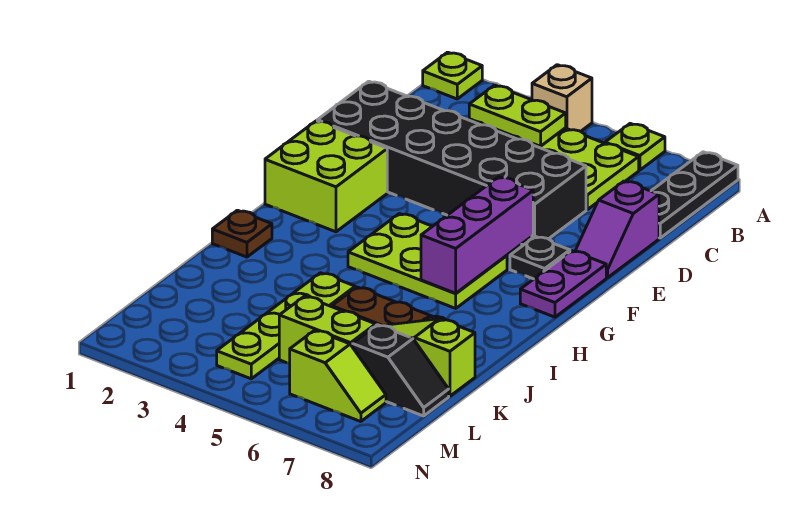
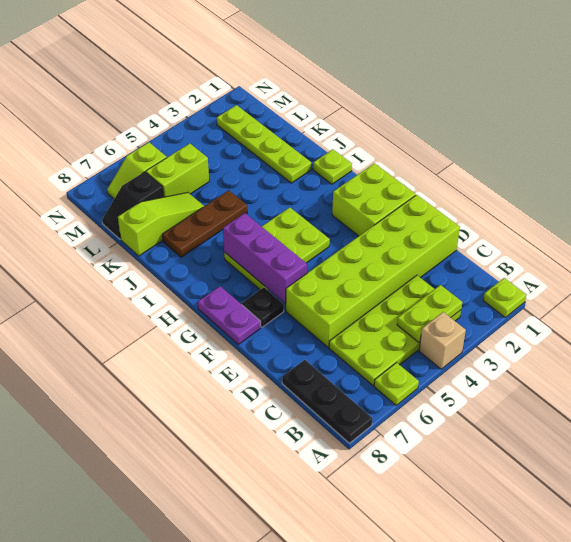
black 2x6 brick [317,81,586,245] -> lime 2x6 brick [286,195,460,347]
purple 1x2 slope [575,181,659,278] -> none
brown 1x1 plate [212,210,272,257] -> lime 1x1 plate [313,149,352,184]
lime 1x4 plate [217,273,355,379] -> lime 1x4 plate moved to [217,105,311,183]

